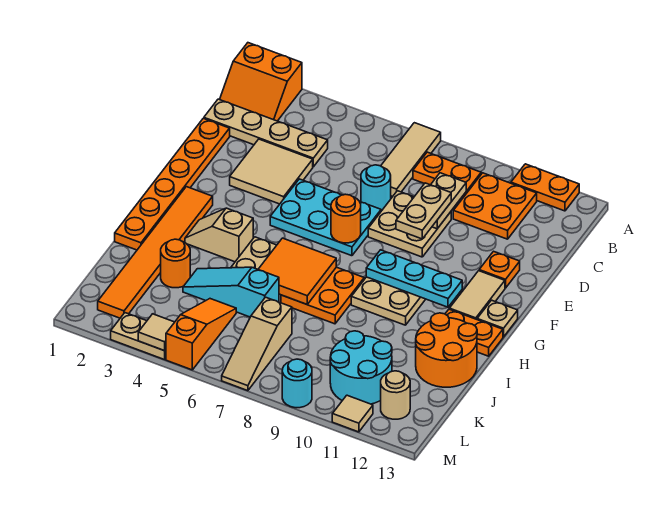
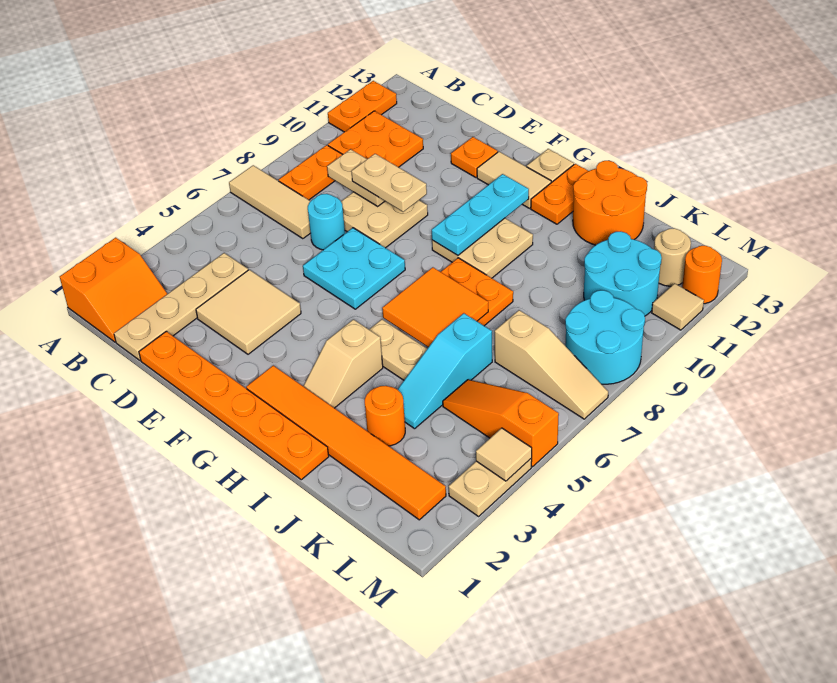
cyan 2x3 plate [270,179,381,256] -> cyan 2x2 plate [303,228,405,309]
orange 1x1 round brick [331,194,361,243] -> orange 1x1 round brick moved to [682,246,722,304]
cyan 1x1 round brick [282,359,312,408] -> cyan 2x2 round brick [565,290,645,384]

